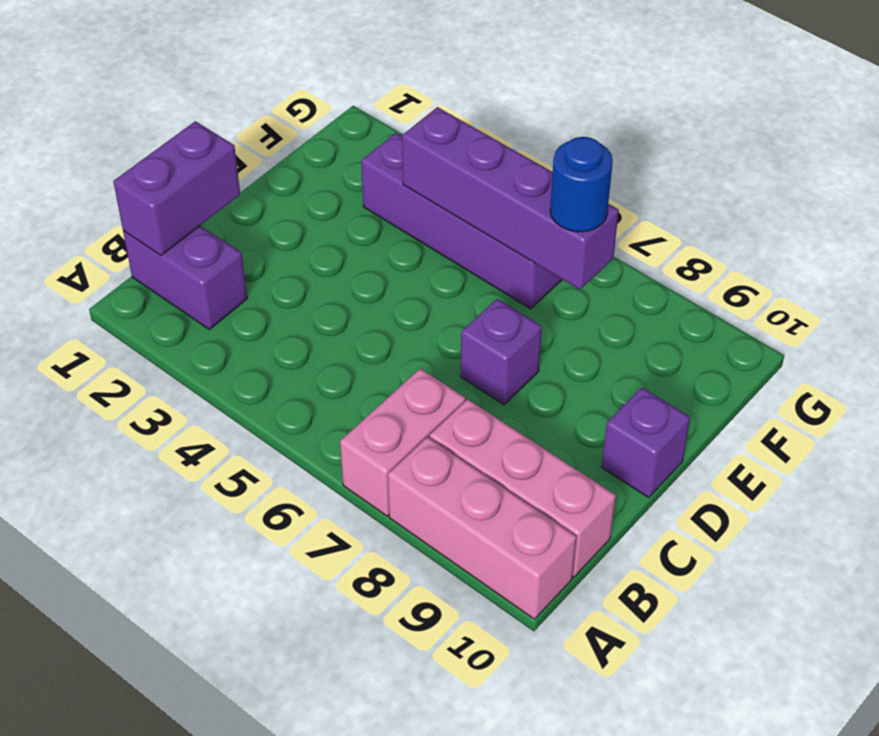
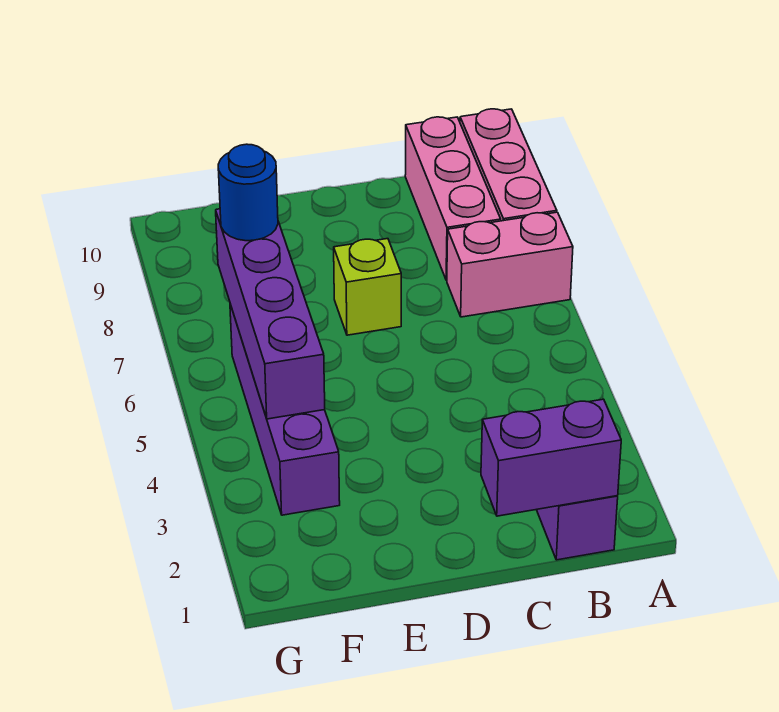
purple 1x1 brick [461,299,542,405] -> lime 1x1 brick [334,239,401,335]
purple 1x1 brick [602,388,690,498] -> none

